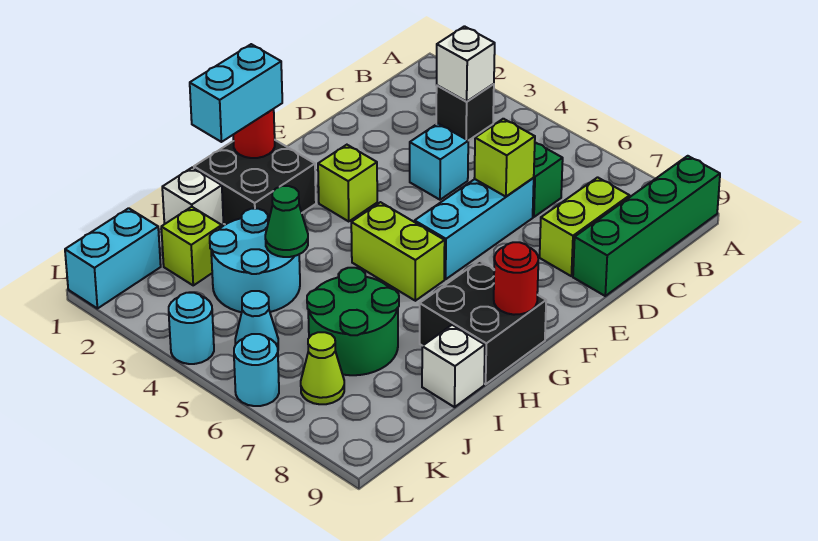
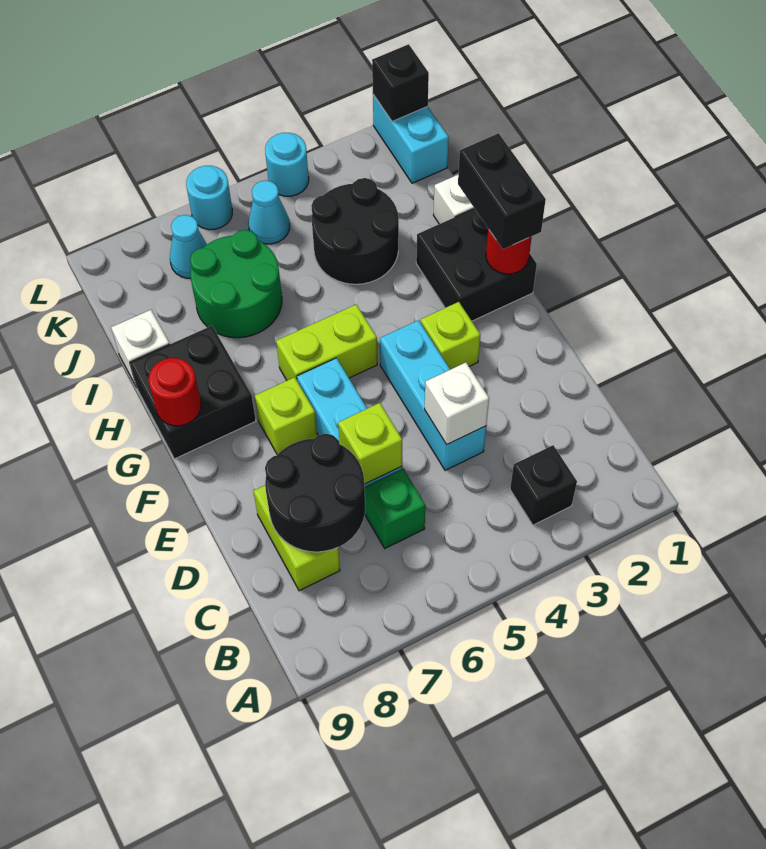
green 1x4 brick [573,156,720,296] -> none
white 1x1 brick [437,26,495,101] -> white 1x1 brick moved to [425,363,489,444]
none -> black 2x2 round brick [265,434,365,552]
cyan 1x1 brick [410,124,468,200] -> cyan 1x3 brick [380,320,486,470]
cyan 1x2 brick [190,44,282,142] -> black 1x2 brick [458,133,546,249]
cyan 2x2 round brick [210,209,300,312] -> black 2x2 round brick [311,178,399,284]
green 1x1 cone [265,186,308,257] -> none
lime 1x1 brick [161,207,222,285] -> lime 1x1 brick moved to [255,377,317,455]
lime 1x1 cone [301,332,344,404] -> cyan 1x1 cone [170,215,207,278]
none -> black 1x1 brick [372,44,429,121]

